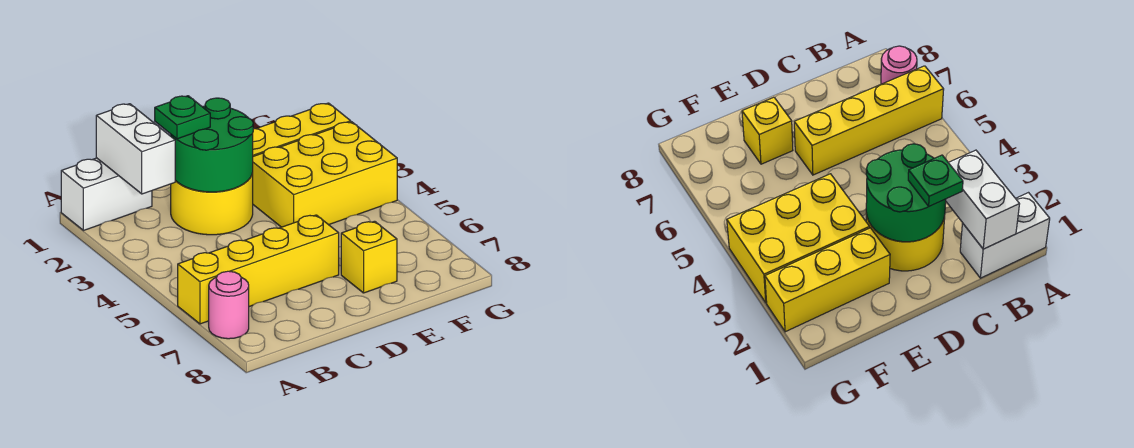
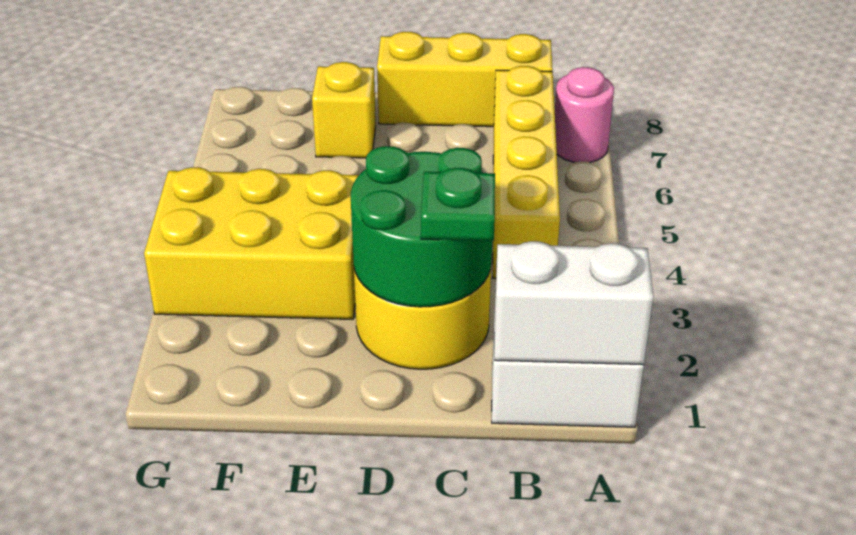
yellow 1x4 brick [178,215,339,324] -> yellow 1x4 brick turned to [493,66,560,278]
white 1x2 brick [96,104,175,194] -> white 1x2 brick turned to [494,241,653,365]
yellow 1x3 brick [253,103,351,156] -> yellow 1x3 brick moved to [377,32,553,127]

